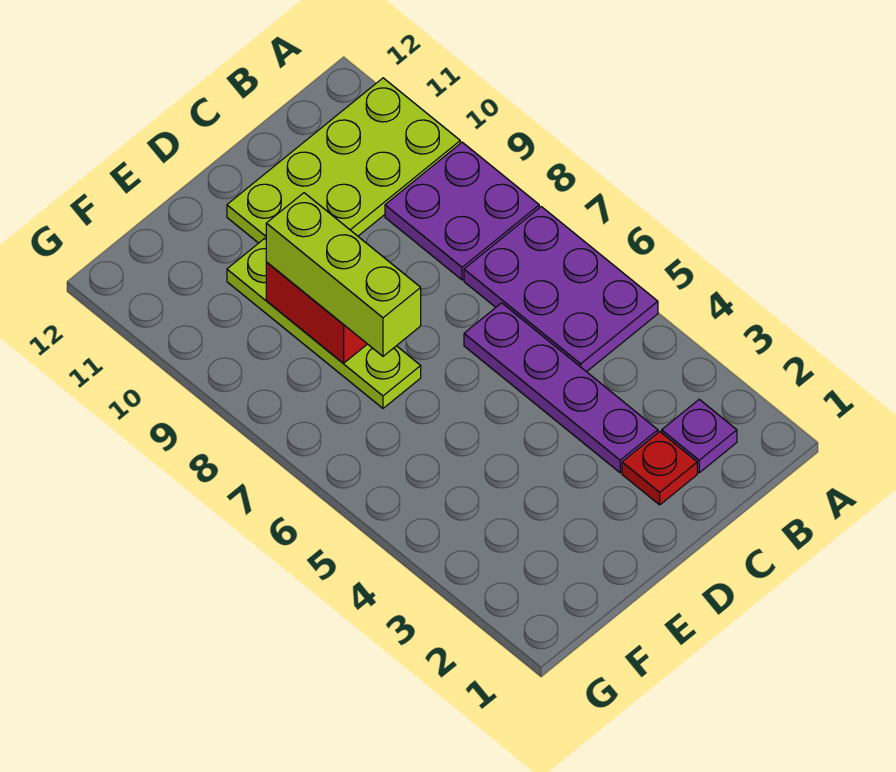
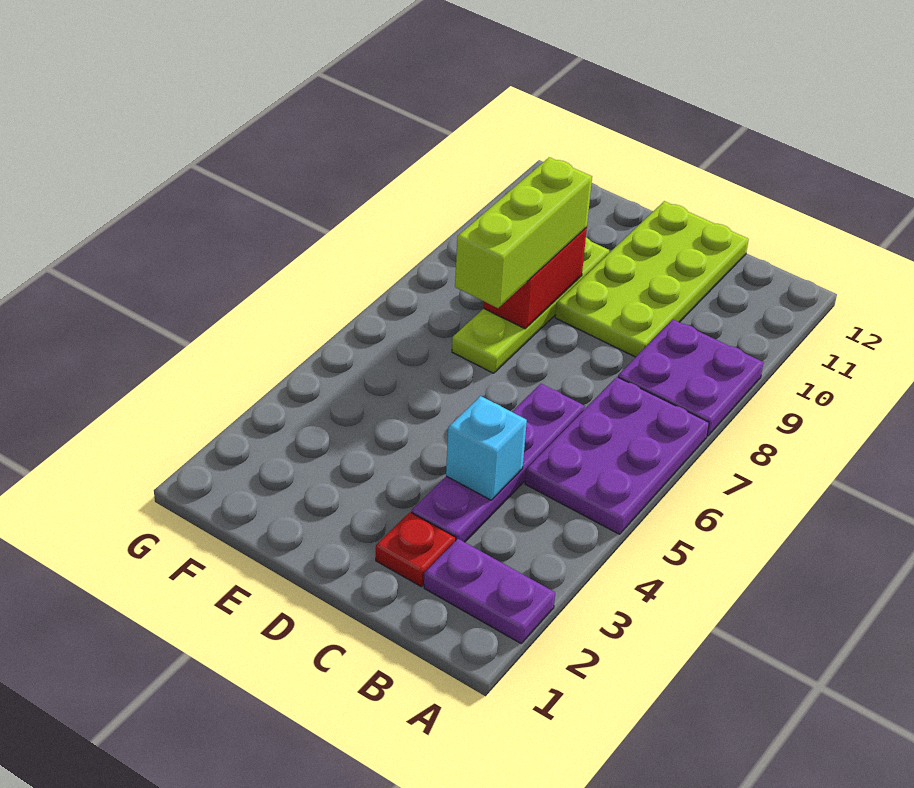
lime 2x4 plate [227,78,460,243] -> lime 2x4 plate turned to [555,201,749,357]
purple 1x1 plate [662,399,737,473] -> purple 1x2 plate [424,539,555,643]
none -> cyan 1x1 brick [446,396,527,500]

